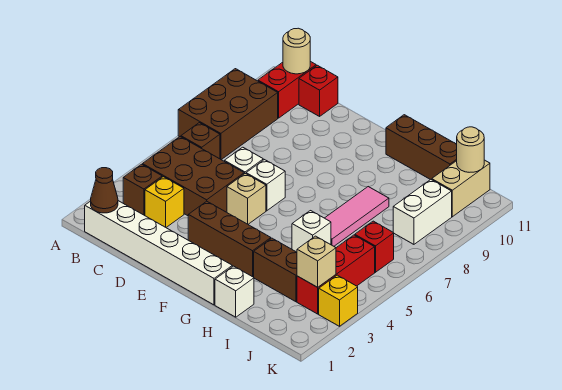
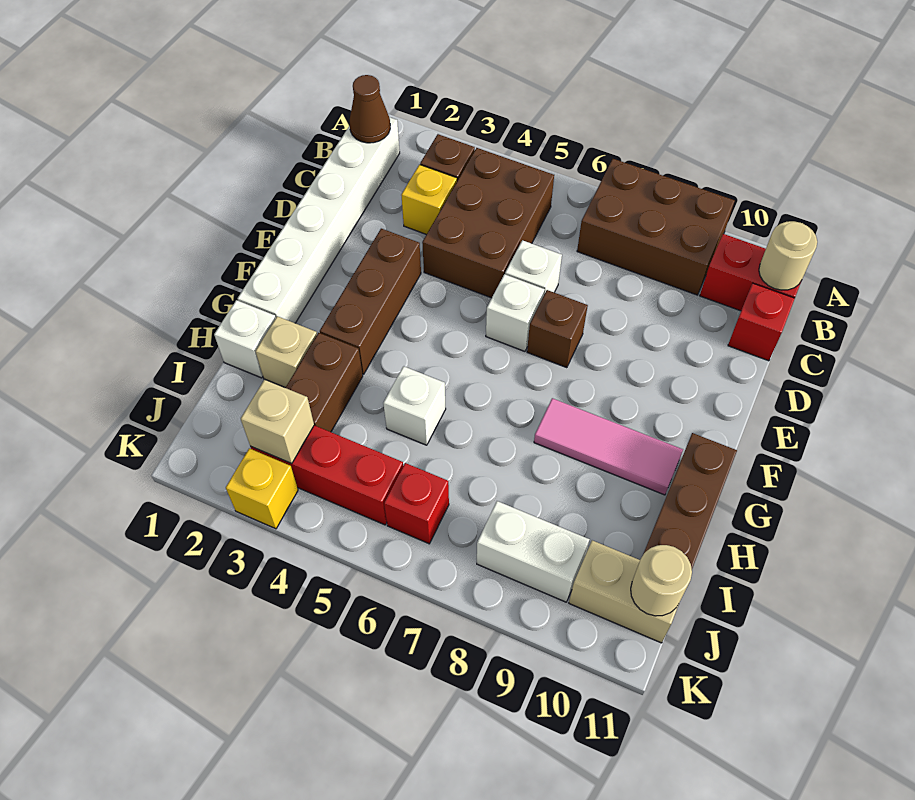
brown 1x1 brick [181,123,220,159] -> brown 1x1 brick moved to [527,290,588,368]
tan 1x1 brick [227,174,266,224] -> tan 1x1 brick moved to [256,316,317,388]
pink 1x3 tile [325,187,389,246] -> pink 1x3 tile moved to [534,398,683,495]

